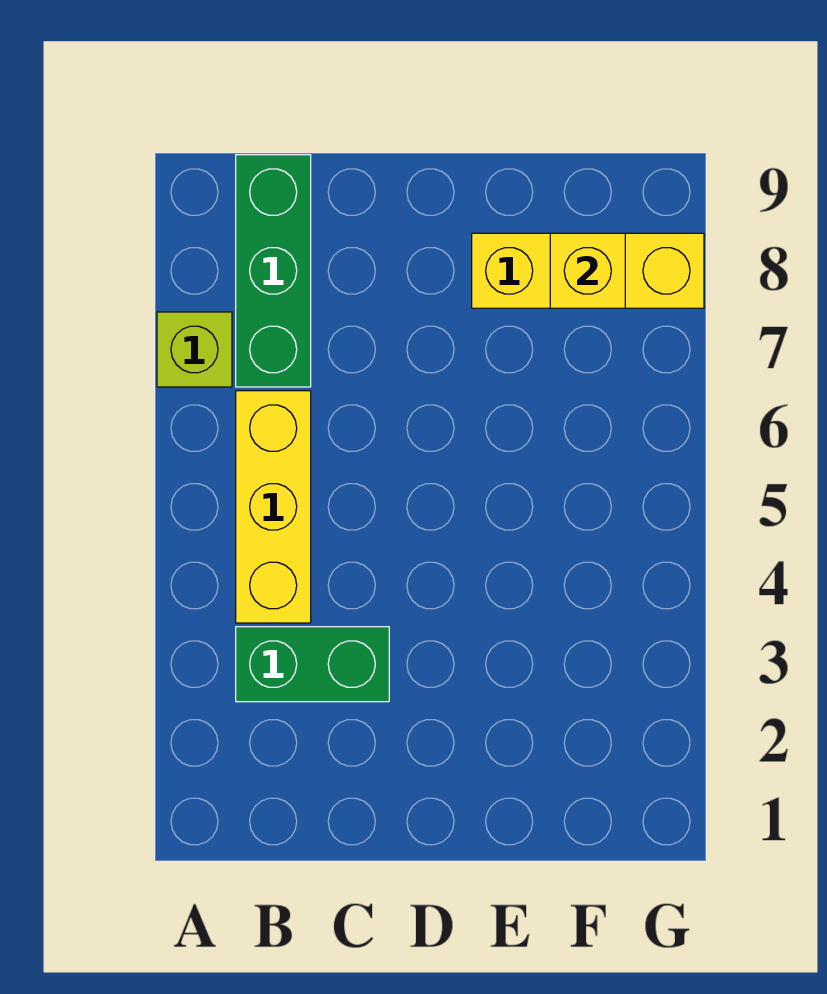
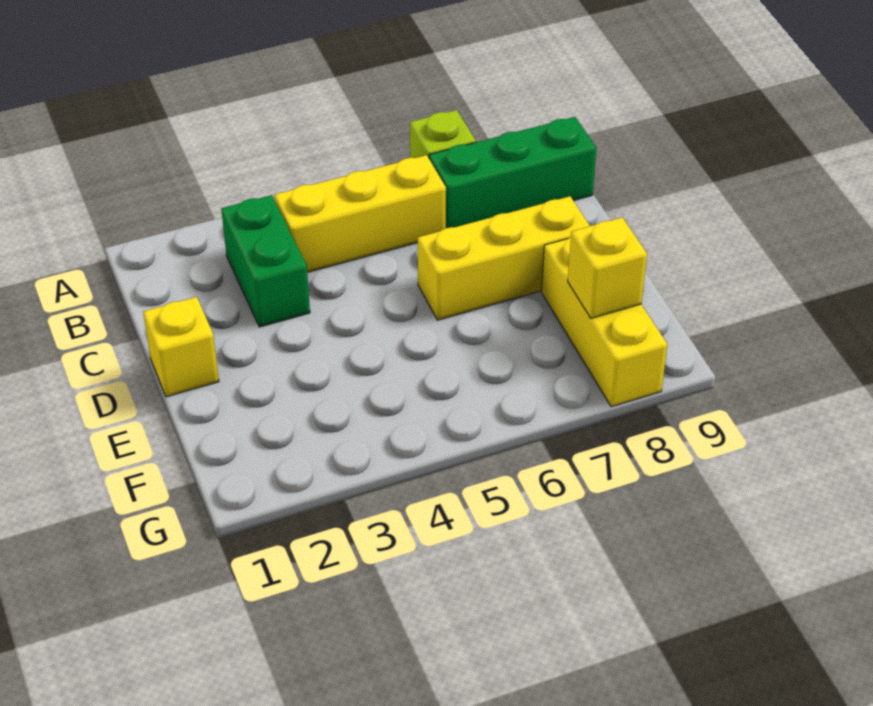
none -> yellow 1x1 brick [143,297,219,397]
none -> yellow 1x3 brick [418,196,590,320]

